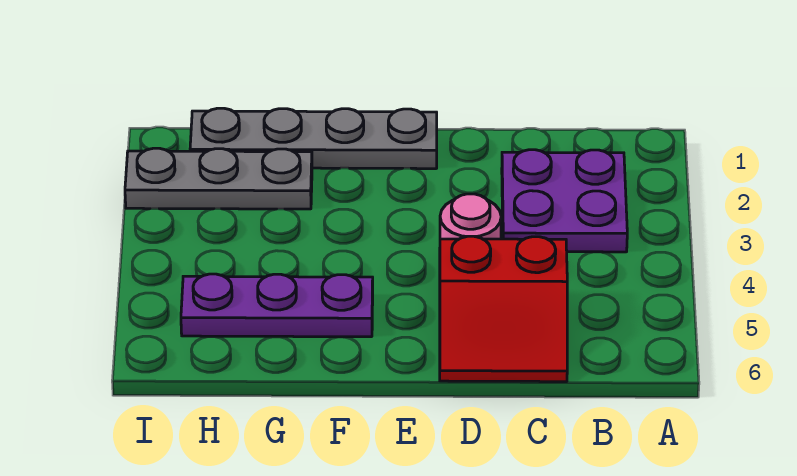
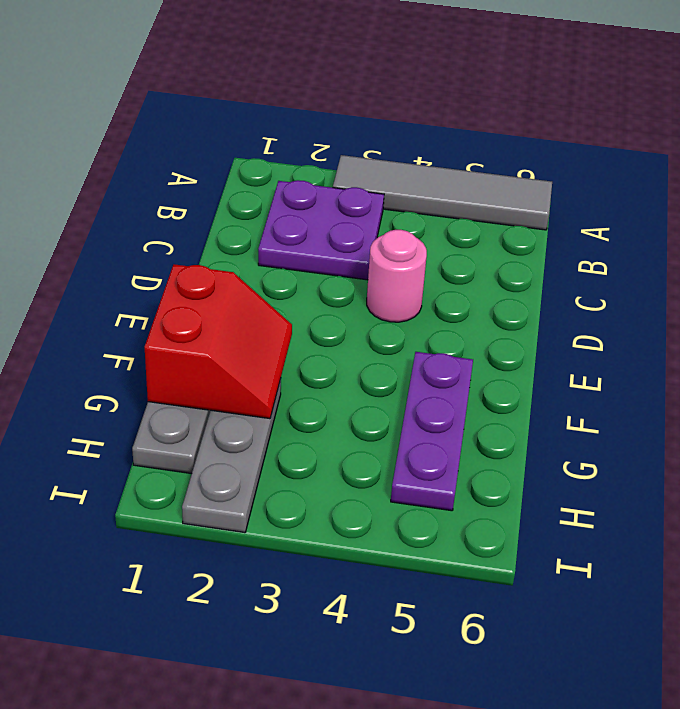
none -> grey 1x4 tile [333,155,552,230]
red 2x2 slope [440,236,567,382] -> red 2x2 slope moved to [145,264,292,419]

